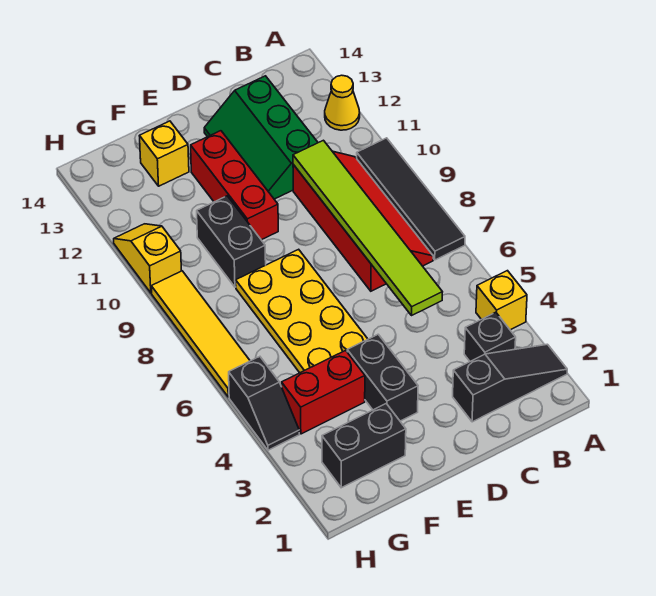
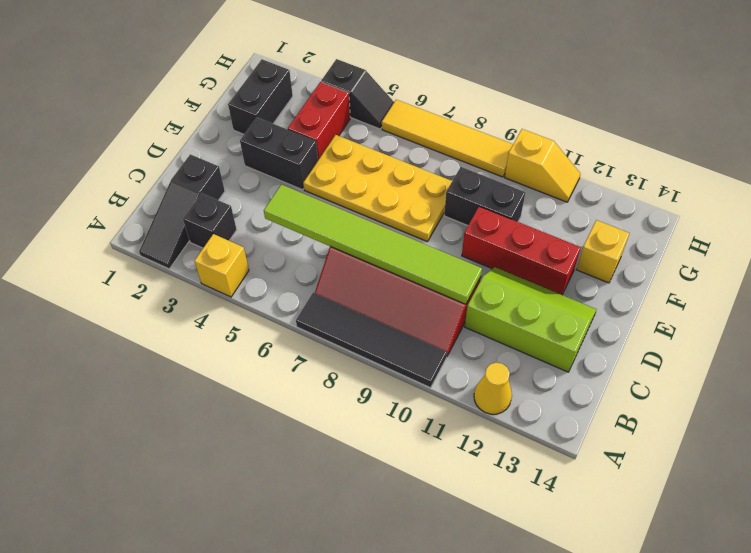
green 2x3 slope [204,76,318,199] -> lime 2x3 slope [465,267,597,372]
black 1x2 slope [229,357,299,450] -> black 1x2 slope turned to [321,59,394,129]

